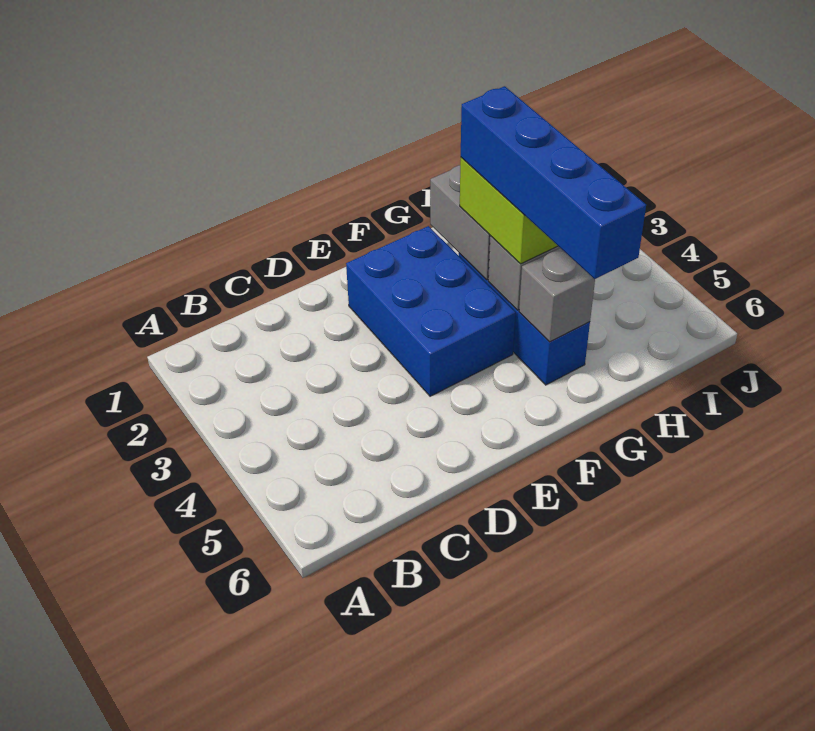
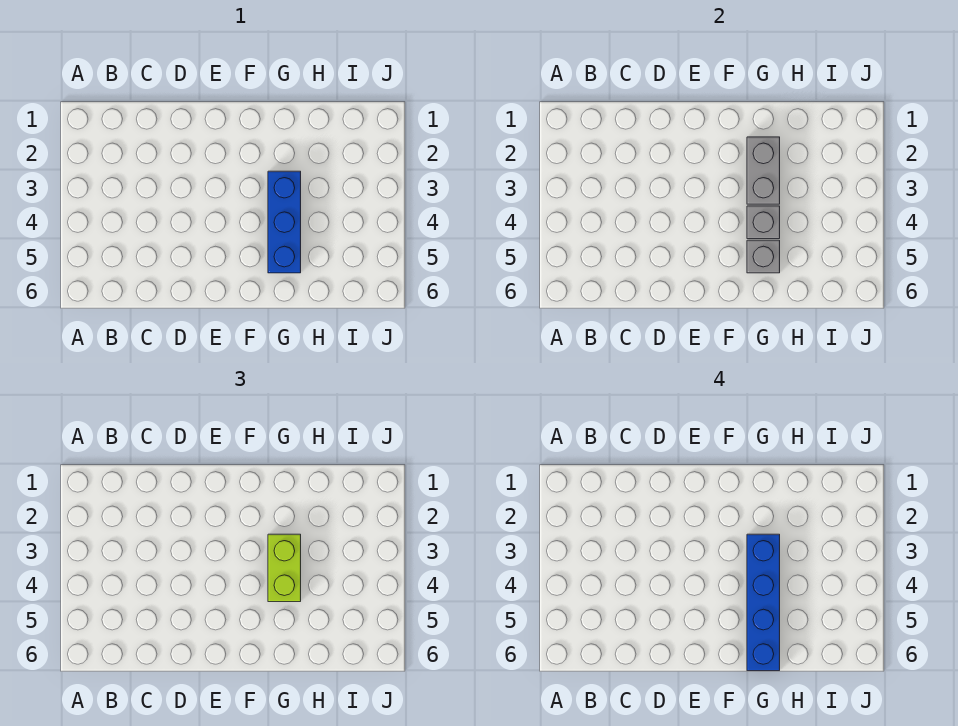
blue 2x3 brick [346,226,515,396] -> none

